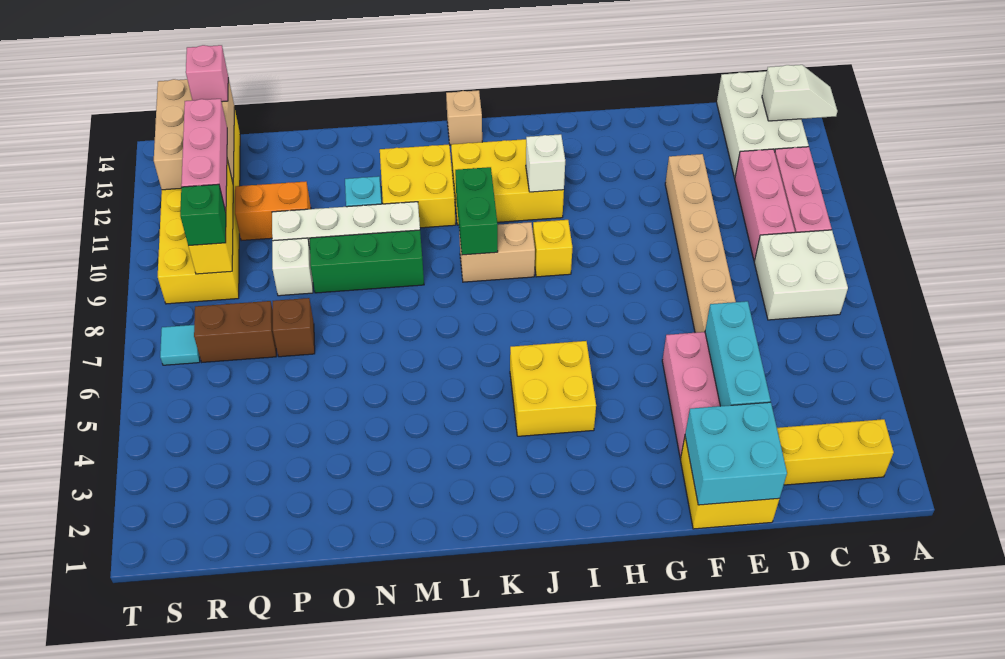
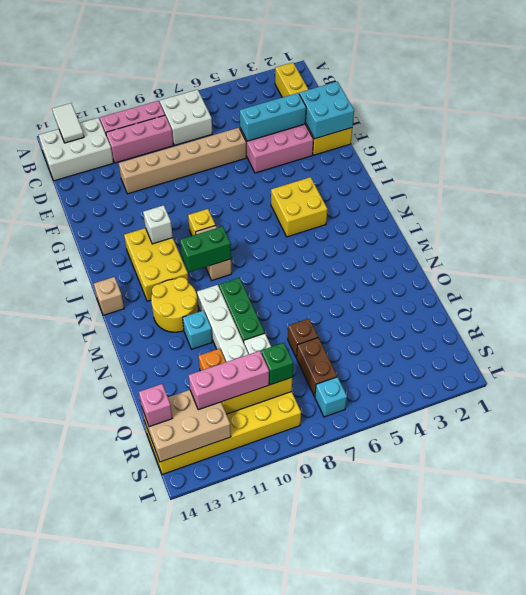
white 1x2 slope [762,65,837,121] -> white 1x2 tile [52,103,84,143]
yellow 2x2 brick [380,144,456,228] -> yellow 2x2 round brick [151,277,198,332]
cyan 1x1 tile [160,325,200,365] -> cyan 1x1 brick [315,377,347,417]

